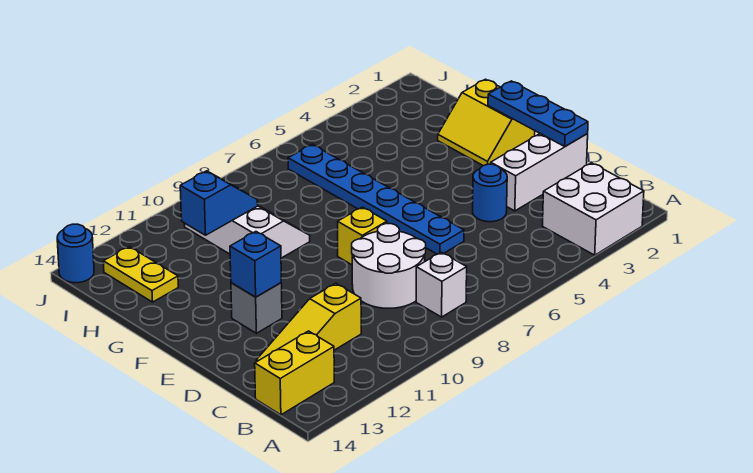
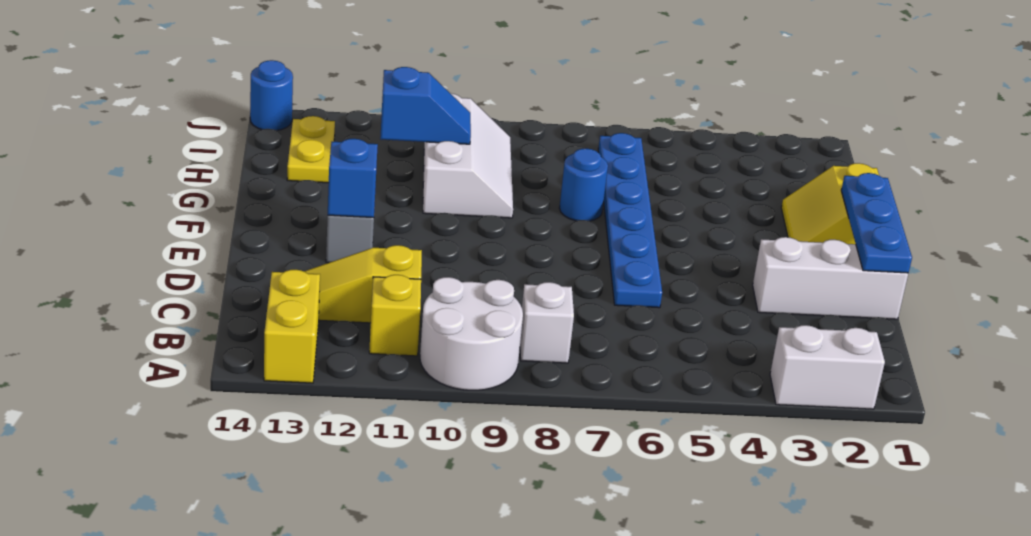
white 2x2 brick [543,163,644,255] -> white 1x2 brick [770,325,885,409]
yellow 1x2 brick [255,331,334,415] -> yellow 1x2 brick turned to [264,270,320,383]
white 2x2 round brick [352,224,426,308] -> white 2x2 round brick moved to [420,277,523,390]
blue 1x1 round brick [473,164,507,222] -> blue 1x1 round brick moved to [559,148,608,221]
yellow 1x1 brick [338,207,387,265] -> yellow 1x1 brick moved to [369,275,421,356]

